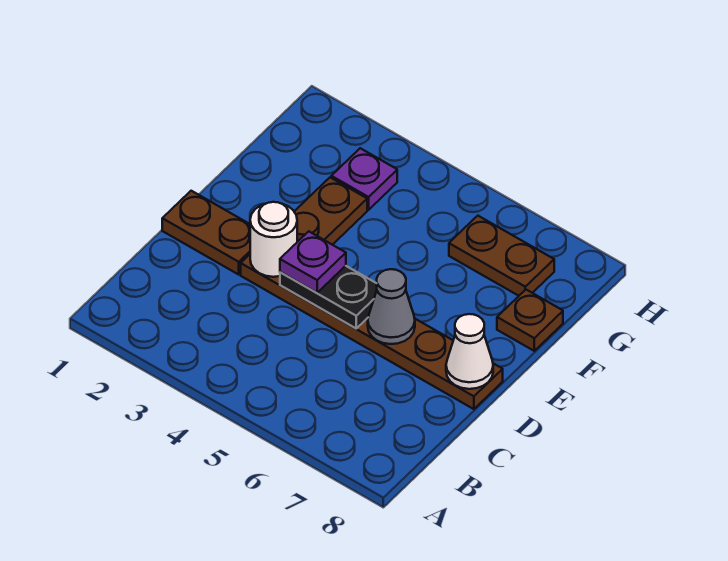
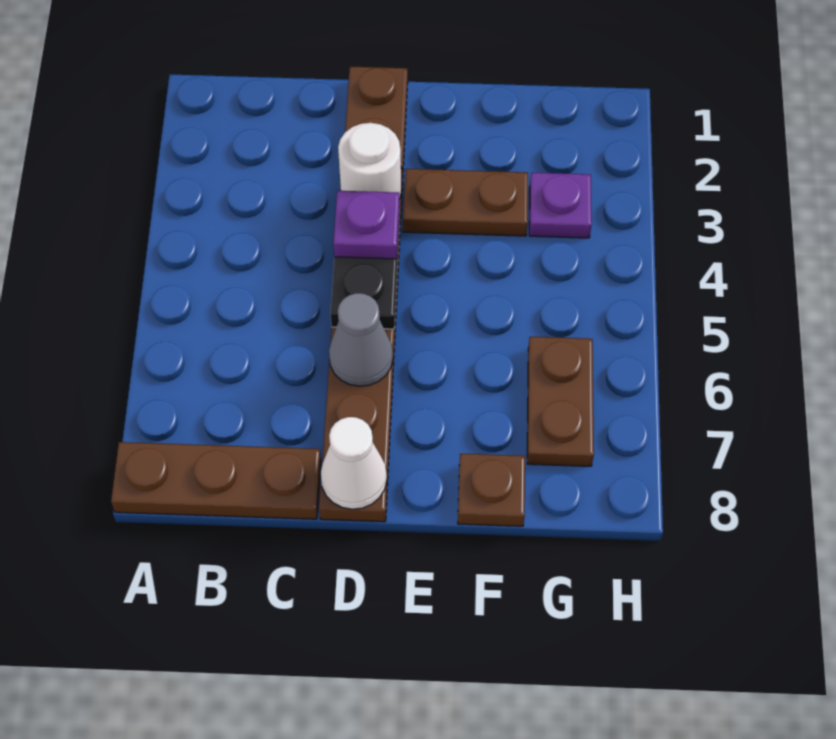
none -> brown 1x3 plate [111,442,321,519]

